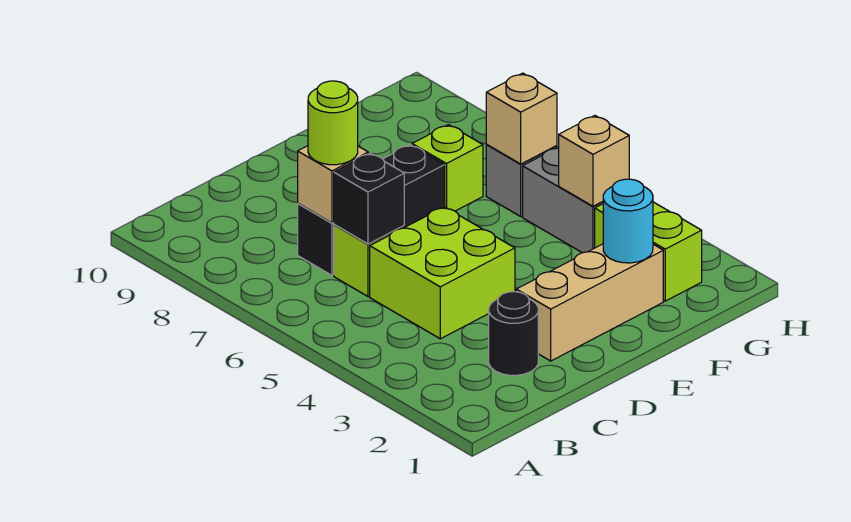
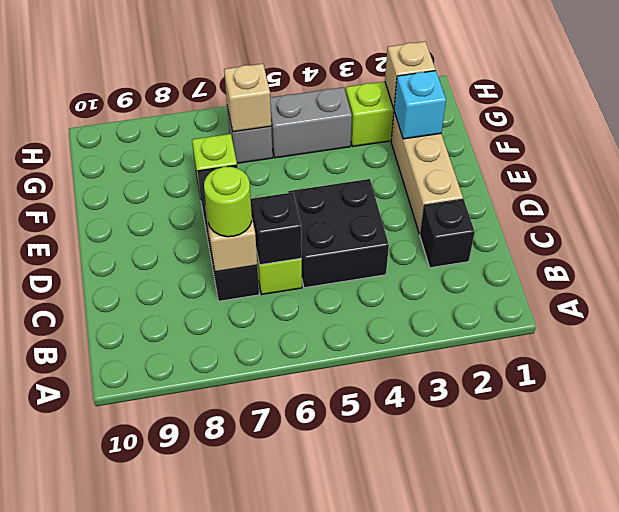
black 1x1 round brick [489,292,538,375] -> black 1x1 brick [420,199,475,268]
lime 2x2 brick [370,207,515,339] -> black 2x2 brick [288,179,389,288]
cyan 1x1 round brick [603,179,653,263] -> cyan 1x1 brick [394,71,446,139]
tan 1x1 brick [559,116,629,206] -> tan 1x1 brick moved to [385,41,435,108]

